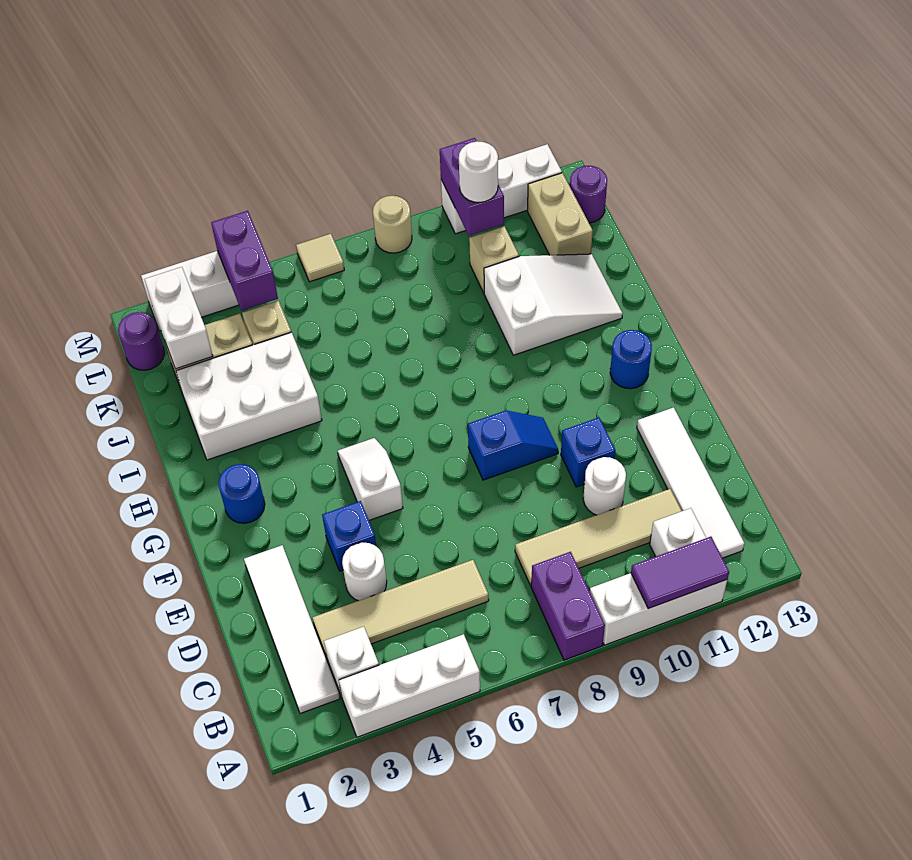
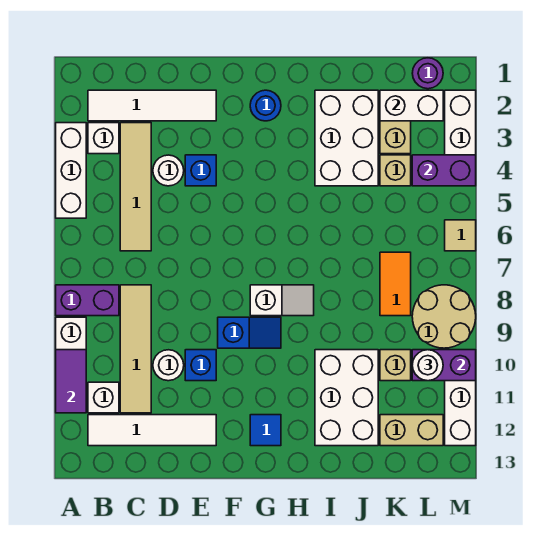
white 1x2 slope [337,438,403,520] -> white 1x2 slope moved to [250,285,314,316]
blue 1x2 slope [468,410,558,480] -> blue 1x2 slope turned to [218,317,281,348]
blue 1x1 round brick [610,330,652,389] -> blue 1x1 tile [250,415,281,446]
white 2x3 slope [484,254,623,355] -> white 2x3 brick [315,350,378,446]
none -> orange 1x2 tile [380,252,411,316]
purple 1x1 round brick [570,166,607,223] -> none
tan 1x1 round brick [373,196,412,253] -> tan 2x2 round brick [412,285,476,348]

